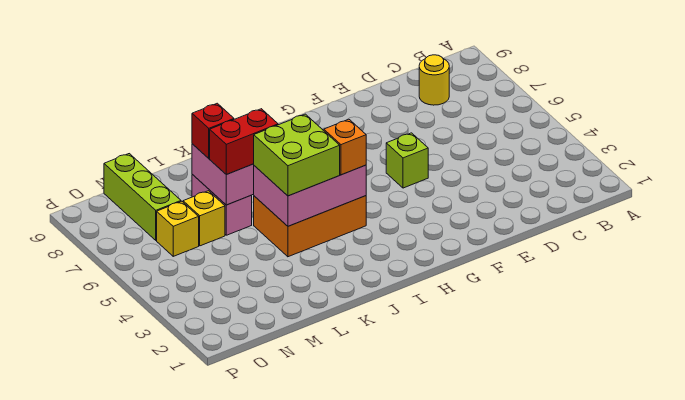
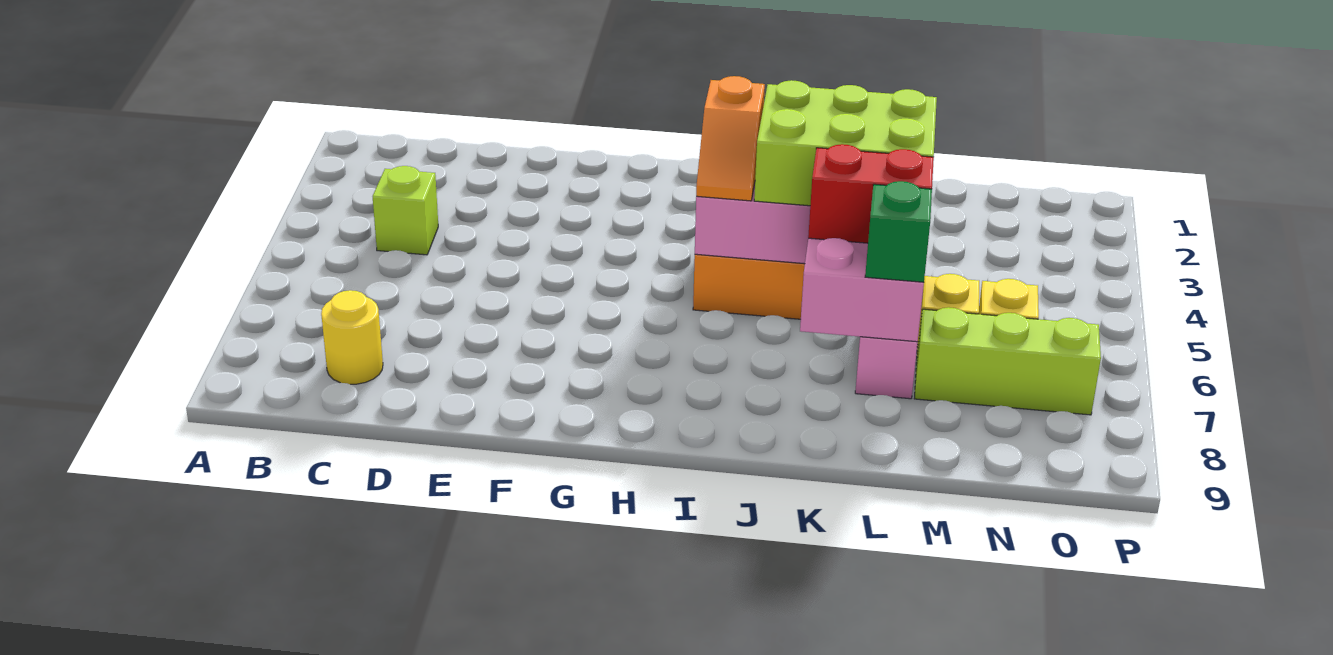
lime 1x1 brick [386,133,428,188] -> lime 1x1 brick moved to [373,166,438,255]
lime 2x2 brick [254,114,340,196] -> lime 2x3 brick [754,80,937,206]
red 1x1 brick [192,103,234,158] -> green 1x1 brick [865,181,932,282]
lime 1x3 brick [104,154,181,240] -> lime 1x3 brick turned to [914,307,1101,415]

